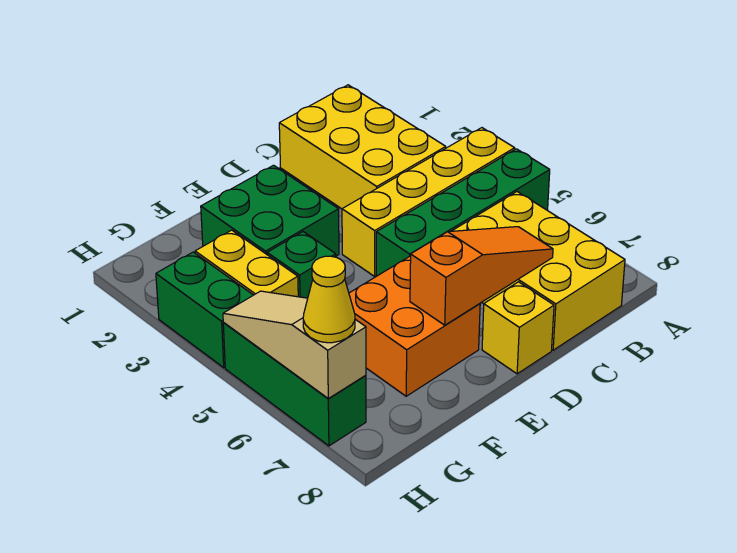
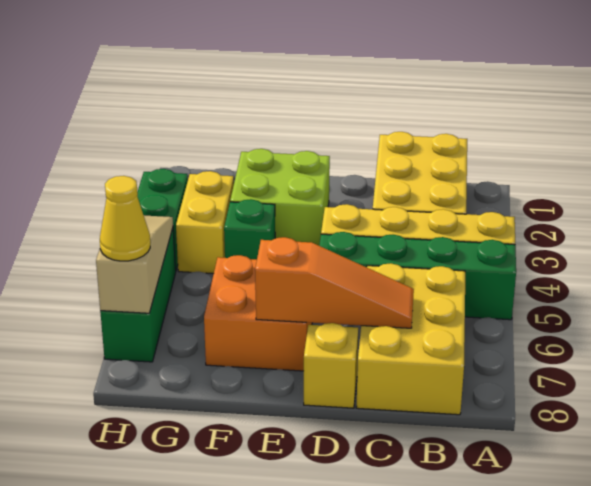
green 2x2 brick [201,165,339,256] -> lime 2x2 brick [230,149,330,246]

